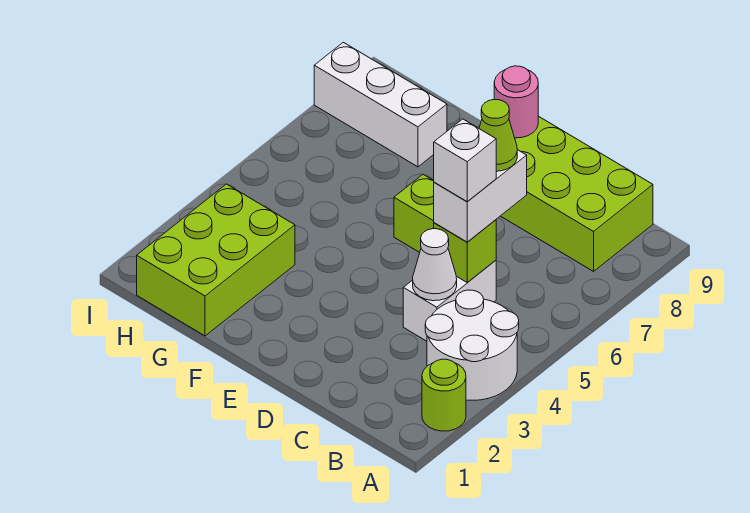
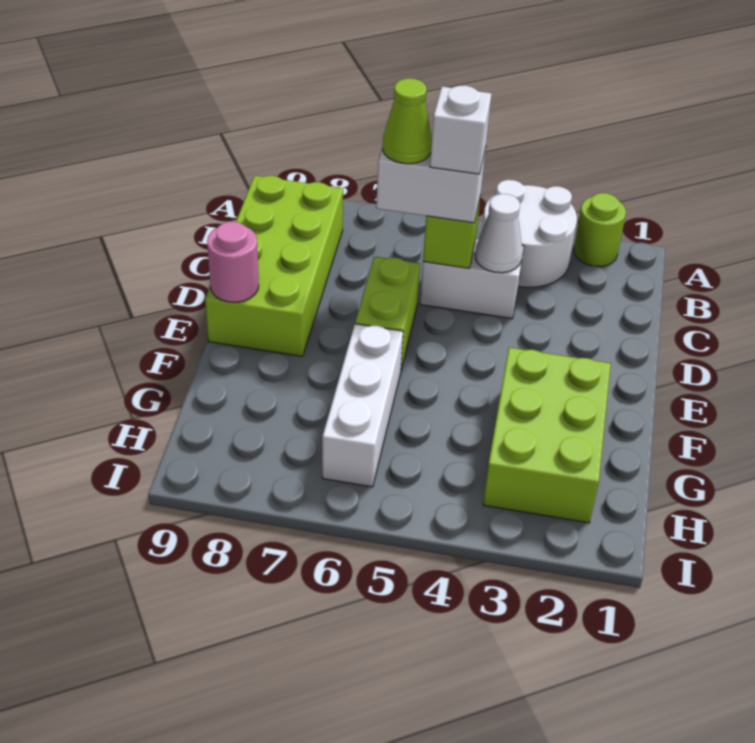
lime 2x3 brick [137,184,295,336] -> lime 2x3 brick turned to [483,348,611,523]
white 1x3 brick [314,42,447,167] -> white 1x3 brick moved to [322,324,403,487]

